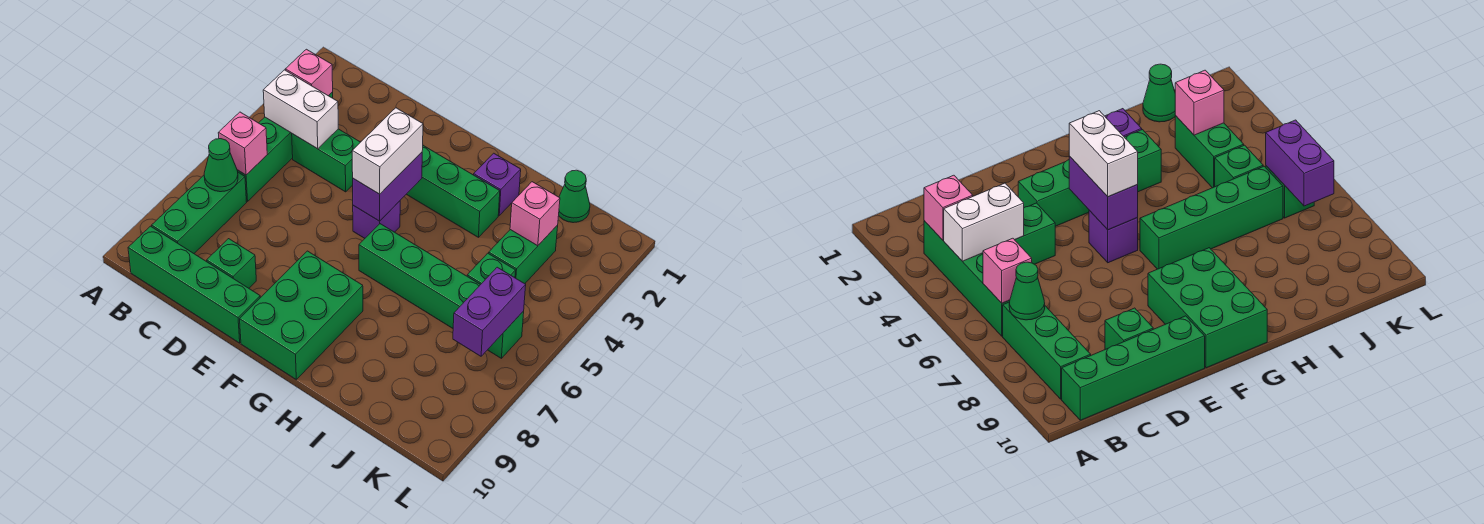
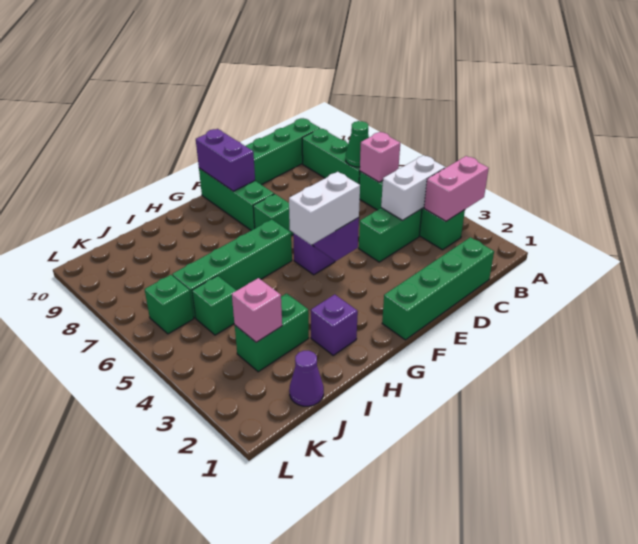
pink 1x1 brick [285,49,333,96] -> pink 1x2 brick [424,156,489,221]
green 1x1 brick [207,239,256,288] -> green 1x1 brick moved to [253,194,293,236]
green 1x4 brick [407,146,500,237] -> green 1x4 brick moved to [382,237,494,340]
white 1x2 brick [352,108,423,194] -> white 1x2 brick turned to [289,172,360,245]
green 2x3 brick [240,251,363,379] -> green 1x3 brick [199,168,274,230]
green 1x1 cone [559,170,590,223] -> purple 1x1 cone [289,351,324,406]
green 1x2 brick [489,225,558,284] -> green 1x2 brick turned to [235,293,309,372]
purple 1x2 brick [453,267,526,356] -> purple 1x2 brick moved to [196,129,255,191]

